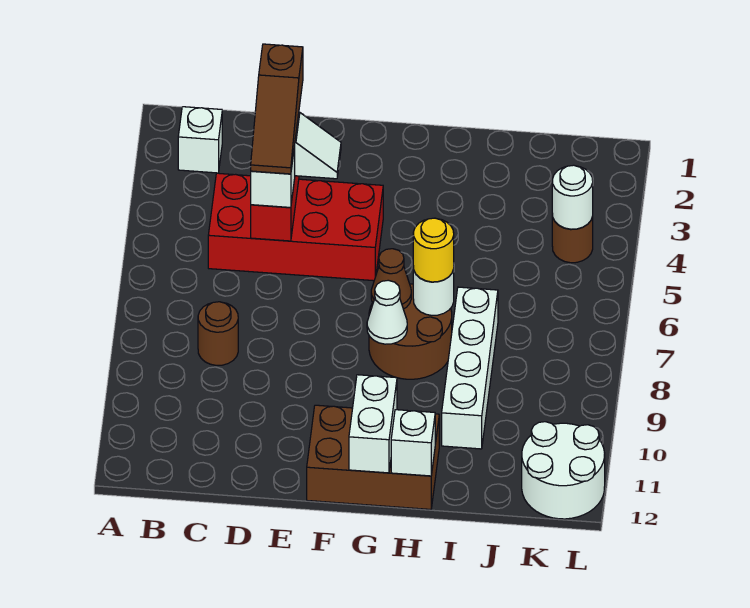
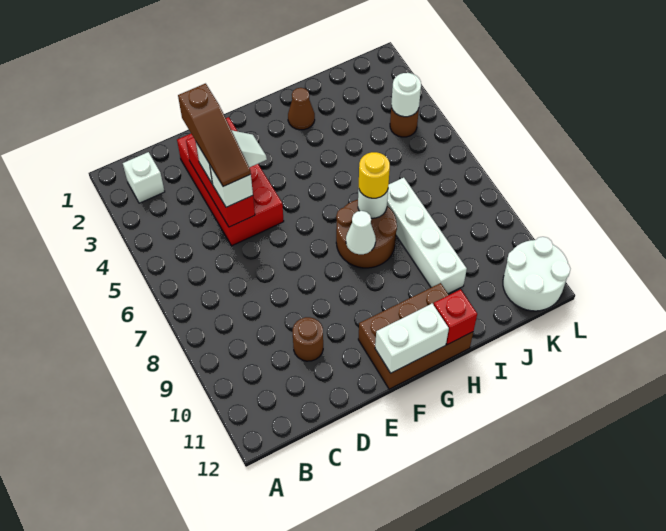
red 2x4 brick [208,173,383,281] -> red 2x4 brick turned to [177,117,284,246]
brown 1x1 round brick [198,302,238,365] -> brown 1x1 round brick moved to [293,317,323,361]
brown 1x1 cone [371,249,411,309] -> brown 1x1 cone moved to [288,88,315,130]
white 1x2 brick [349,375,397,473] -> white 1x2 brick turned to [375,303,449,373]
white 1x1 brick [391,410,435,476] -> red 1x1 brick [434,289,477,345]

